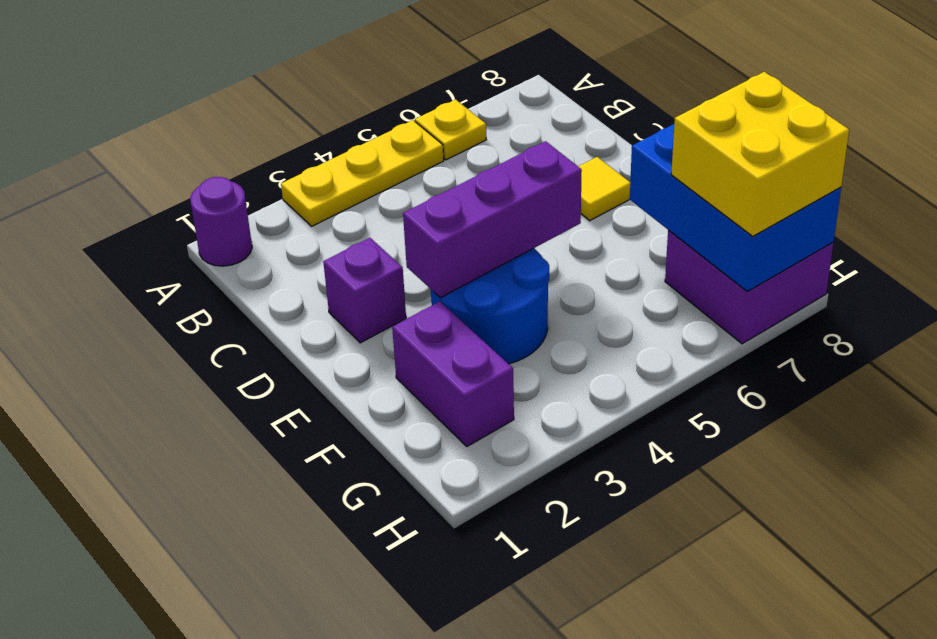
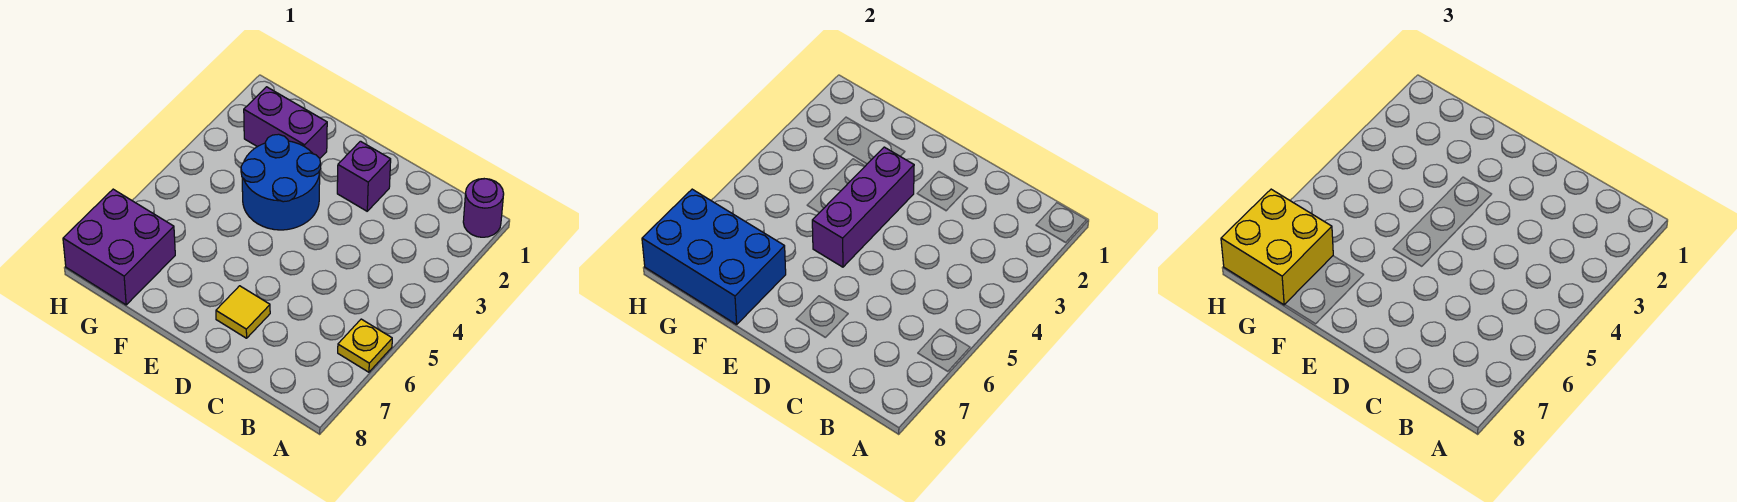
yellow 1x3 plate [281,120,444,226] -> none

